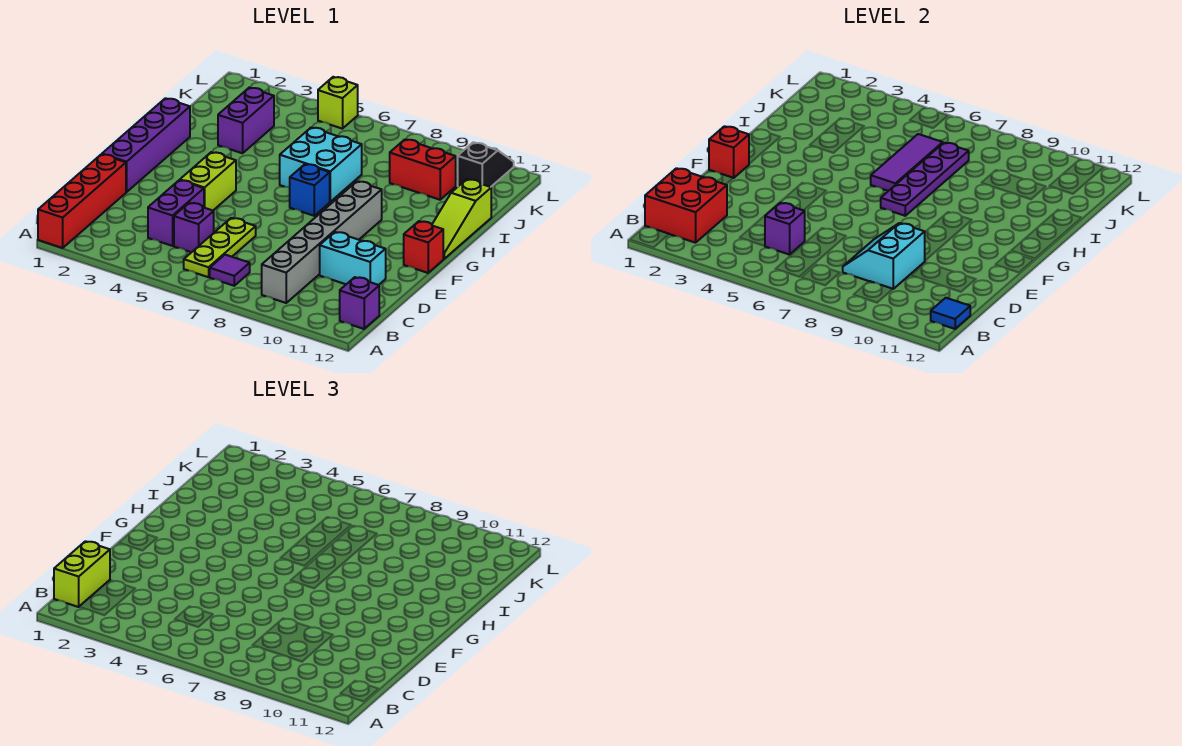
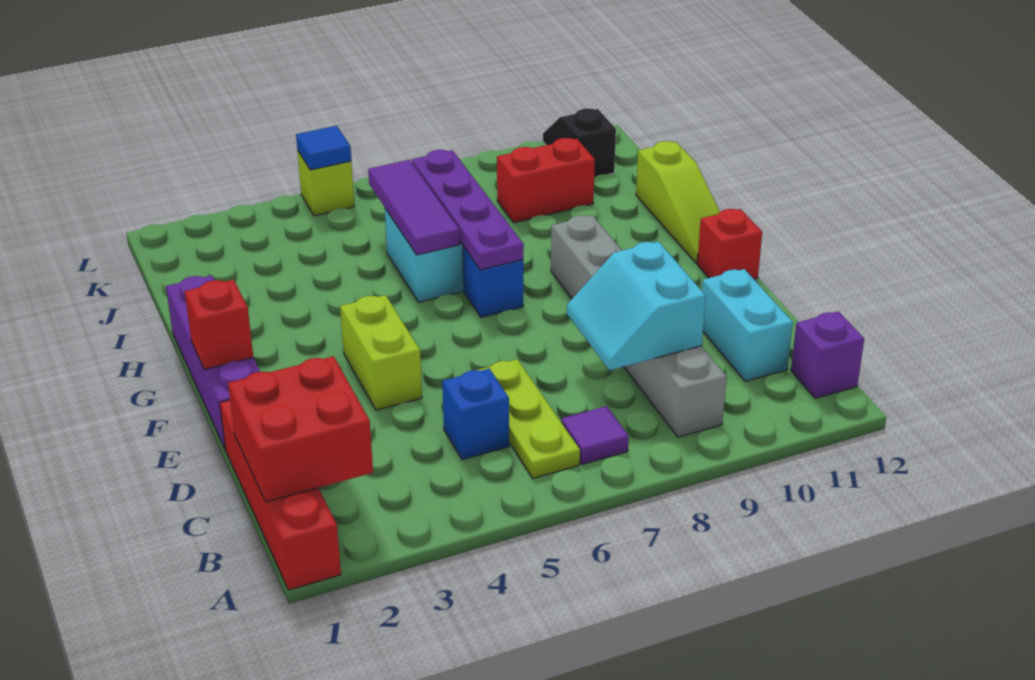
lime 1x2 brick [54,541,110,607] -> none
blue 1x1 tile [931,298,970,329] -> blue 1x1 tile moved to [296,126,351,170]
purple 1x2 brick [148,180,204,246] -> none
purple 1x1 brick [174,203,214,252] -> blue 1x1 brick [442,369,509,460]
purple 1x1 brick [765,203,805,255] -> none
cyan 1x2 brick [320,232,386,285] -> cyan 1x2 brick turned to [702,269,793,381]
purple 1x2 brick [218,88,274,153] -> none

